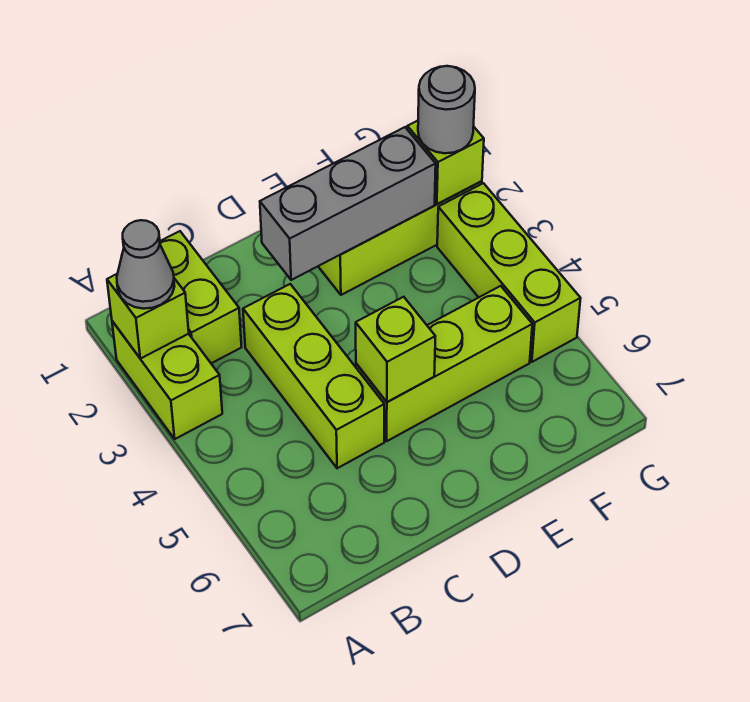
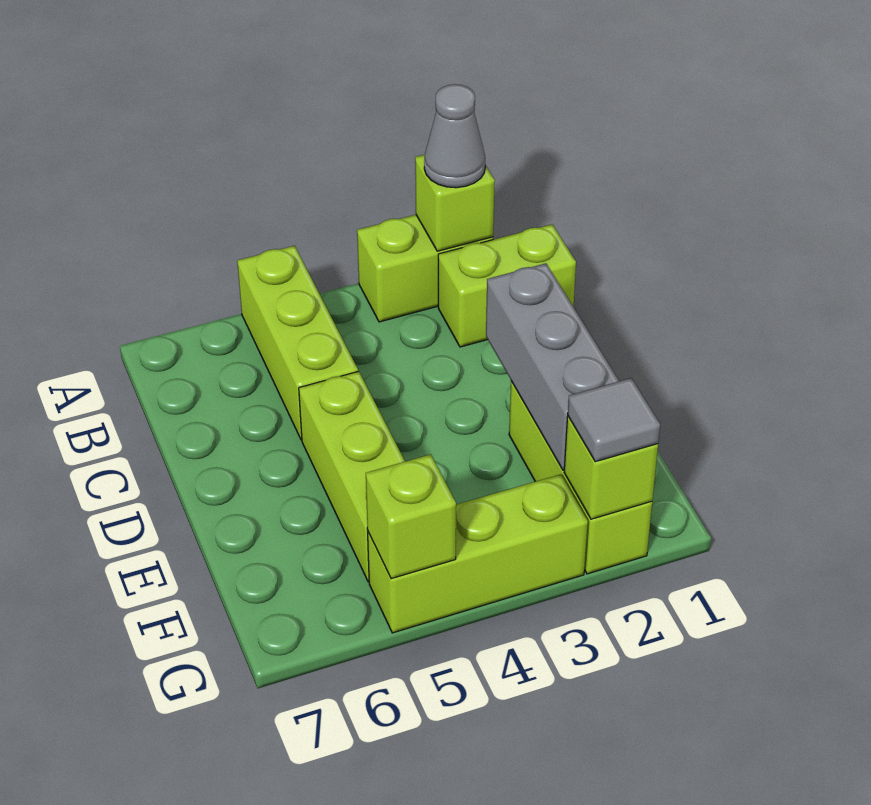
lime 1x3 brick [243,284,384,468] -> lime 1x3 brick turned to [237,246,358,440]
lime 1x1 brick [356,297,435,402] -> lime 1x1 brick moved to [366,454,456,579]
grey 1x1 round brick [418,66,475,153] -> grey 1x1 tile [568,378,660,462]

